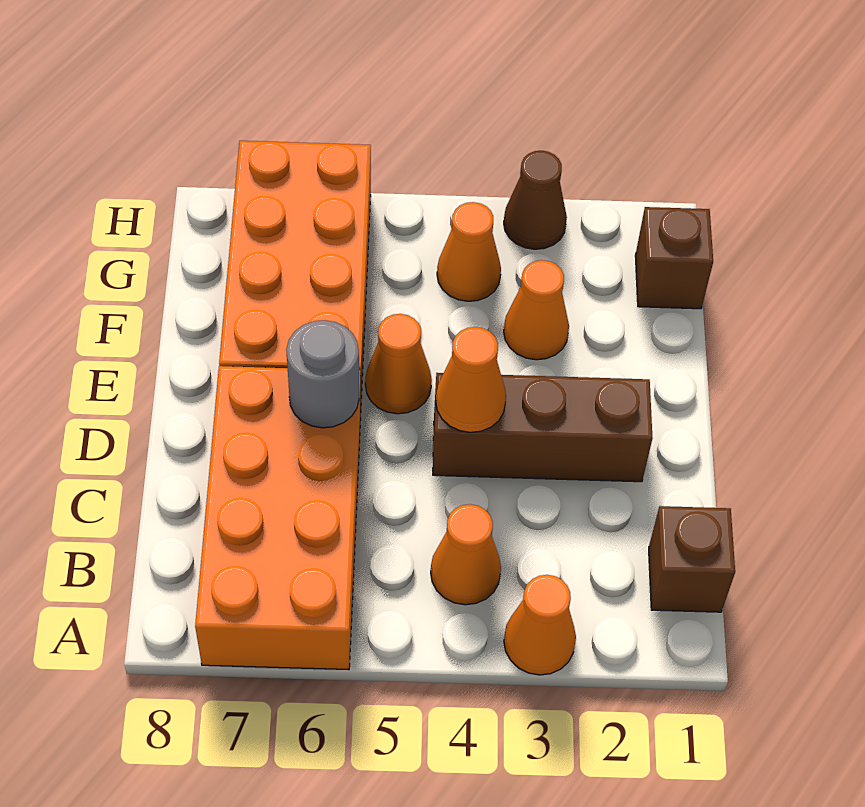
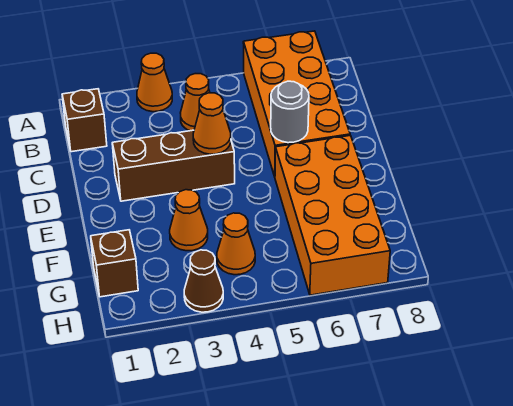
orange 1x1 cone [365,314,432,414] -> none

